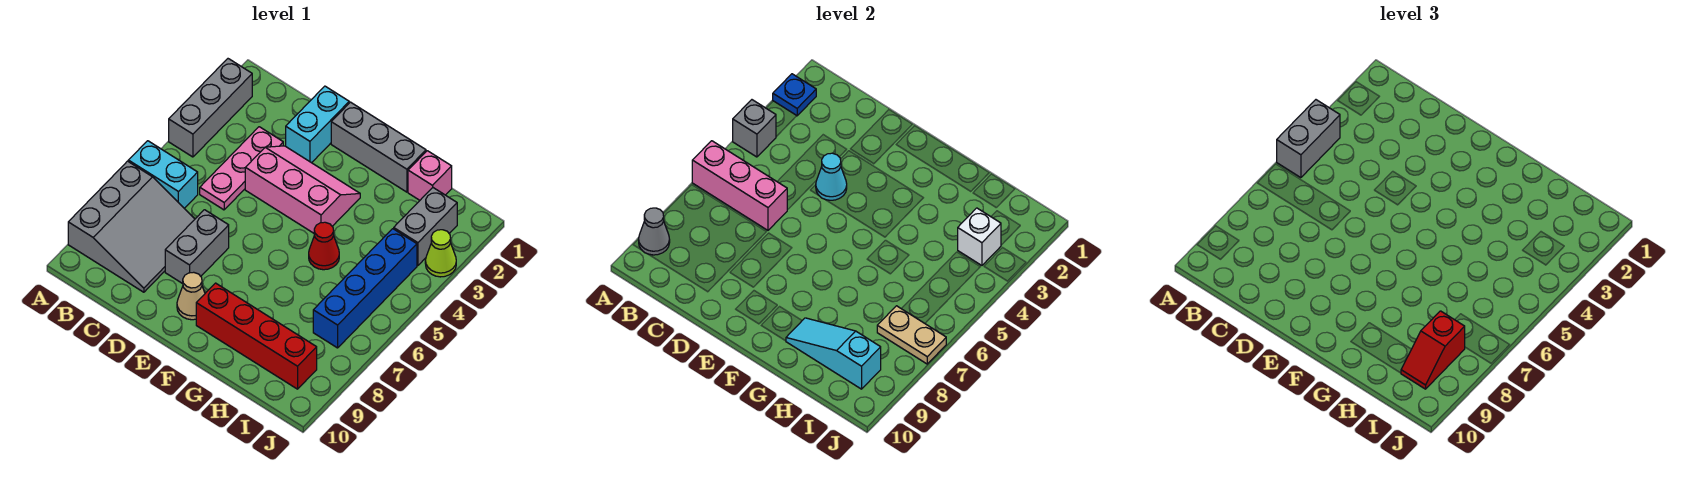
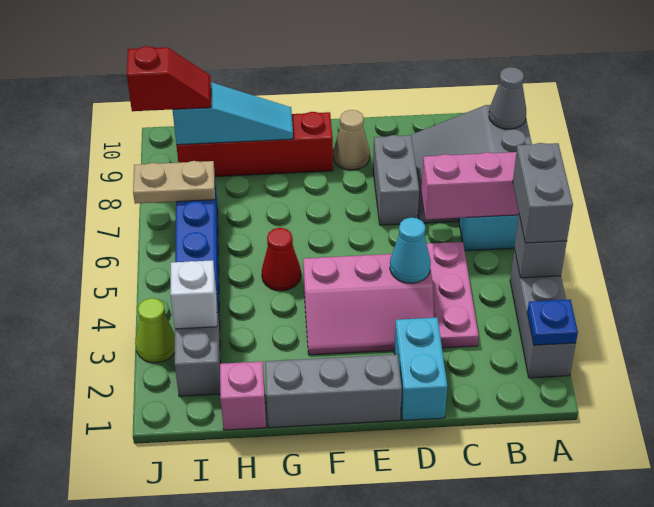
red 1x2 slope [1401,311,1465,389] -> red 1x2 slope turned to [127,46,211,111]

